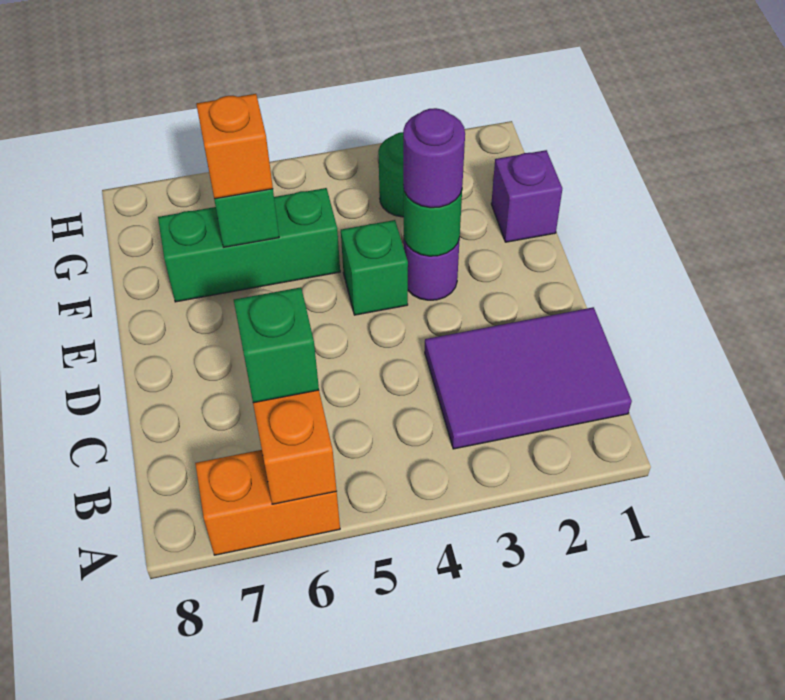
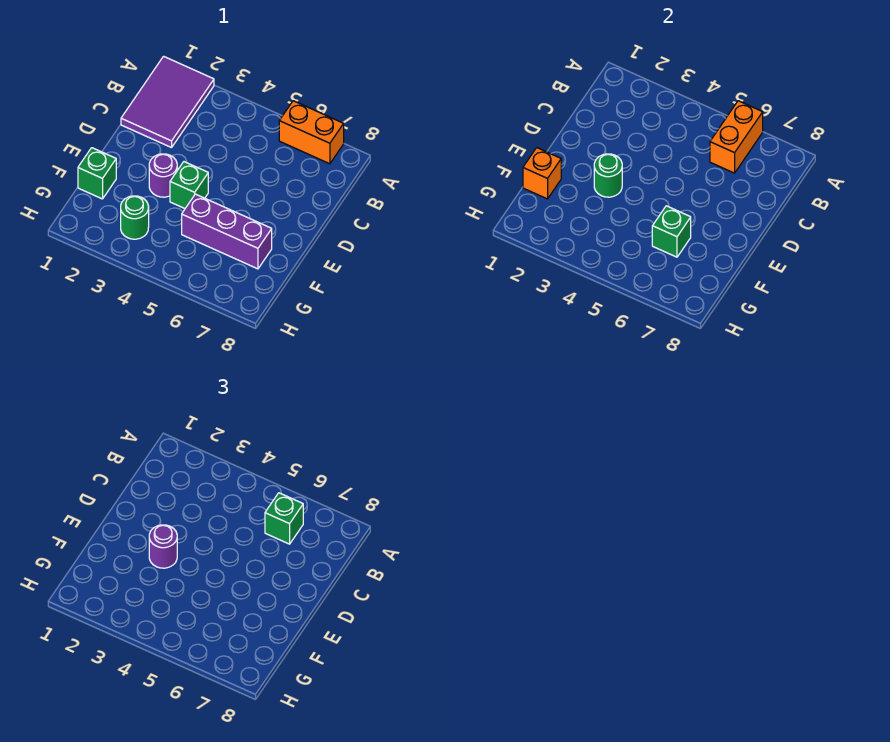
purple 2x3 tile [425,307,632,449] -> purple 2x3 tile turned to [121,56,214,148]
purple 1x1 brick [491,150,562,242] -> green 1x1 brick [78,148,116,199]
green 1x3 brick [158,188,340,302] -> purple 1x3 brick [182,194,272,269]
orange 1x1 brick [196,94,273,199] -> orange 1x1 brick moved to [523,148,561,199]

